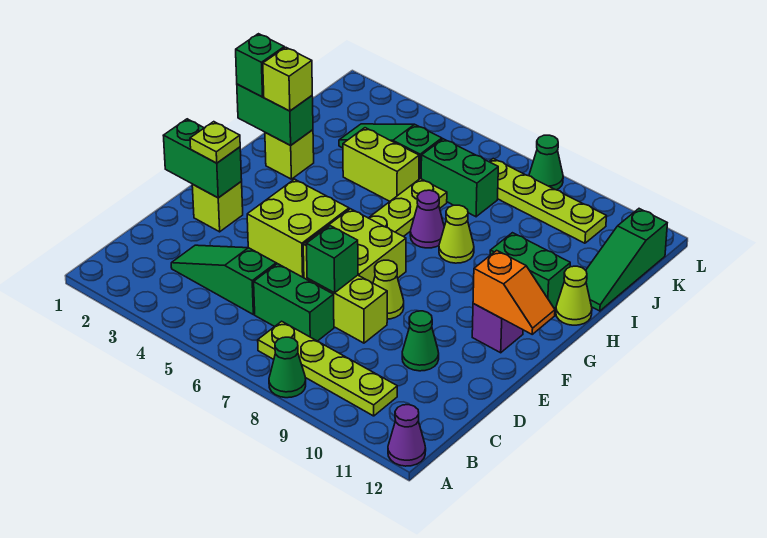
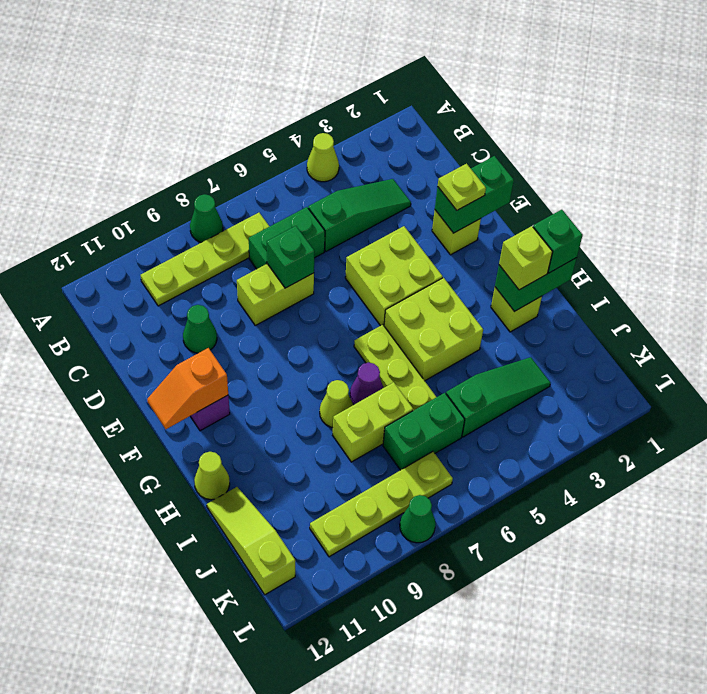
purple 1x1 cone [388,405,426,466] -> none
lime 2x2 brick [303,209,406,283] -> lime 2x2 brick moved to [384,278,483,381]
lime 1x1 cone [373,260,404,319] -> lime 1x1 cone moved to [307,133,339,182]
green 1x2 brick [490,233,570,308] -> none
lime 1x2 brick [343,128,419,201] -> lime 1x2 brick moved to [333,382,413,462]
green 1x3 slope [586,209,667,311] -> lime 1x3 slope [207,487,295,595]

